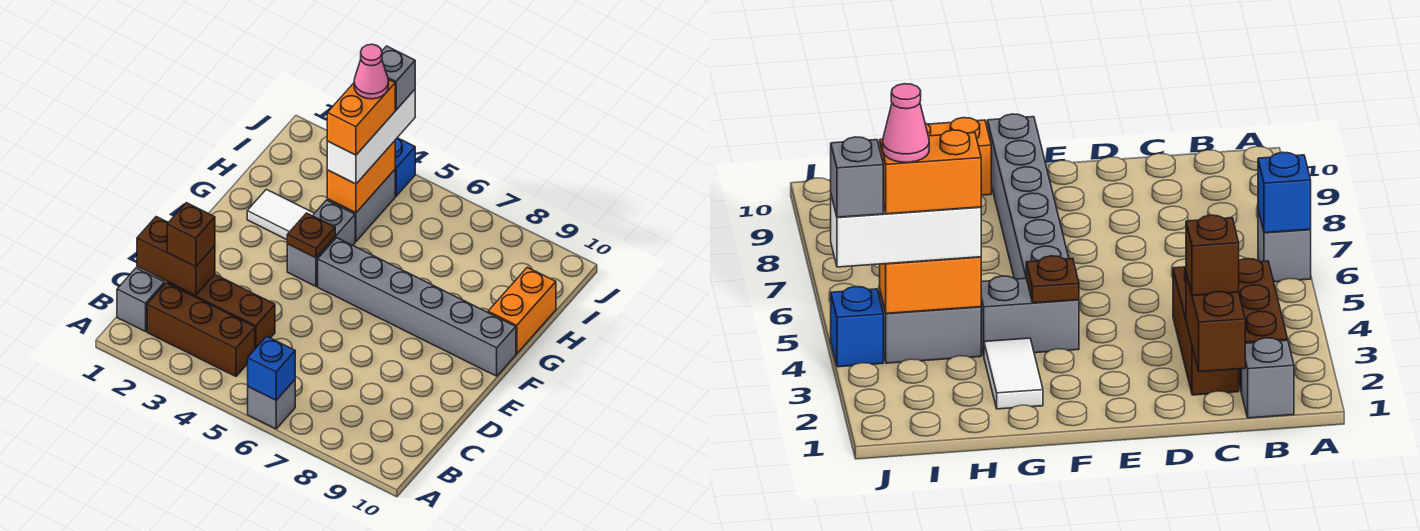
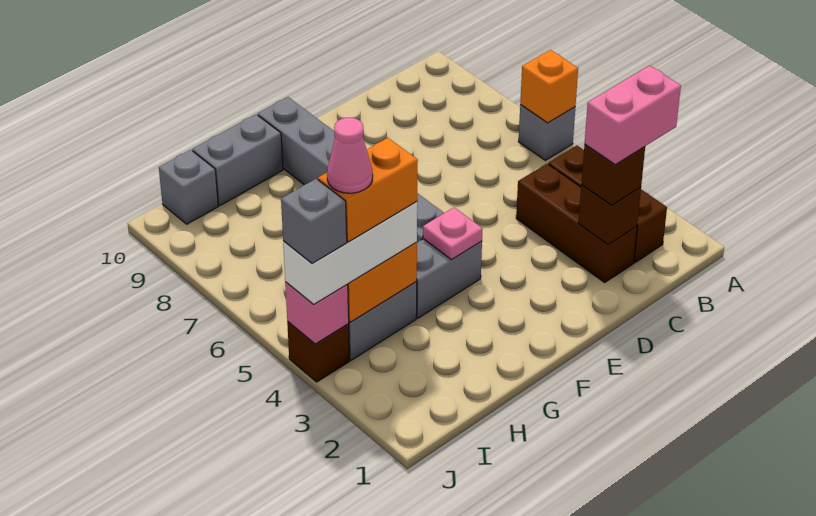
blue 1x1 brick [248,336,295,400] -> orange 1x1 brick [520,50,578,123]
grey 1x1 brick [117,268,165,332] -> grey 1x1 brick moved to [159,150,218,224]
none -> pink 1x2 brick [585,66,681,165]
brown 1x2 brick [137,217,215,295] -> brown 1x1 brick [578,185,641,245]
brown 1x1 plate [287,213,335,258] -> pink 1x1 plate [423,208,483,260]
white 1x2 tile [247,189,314,240] -> none
orange 1x2 brick [488,267,556,354] -> grey 1x2 brick [192,114,283,206]
blue 1x1 brick [395,138,415,196] -> brown 1x1 brick [287,322,350,382]
none -> pink 1x1 brick [285,282,349,344]

